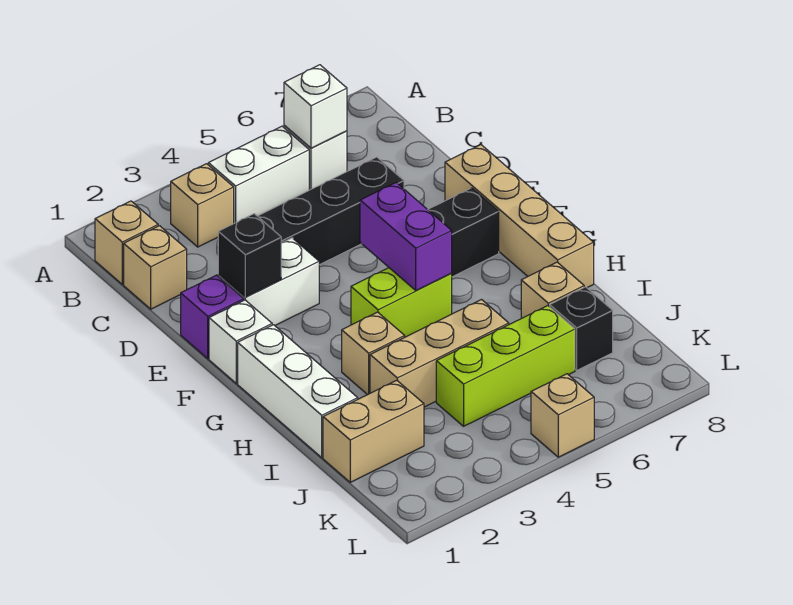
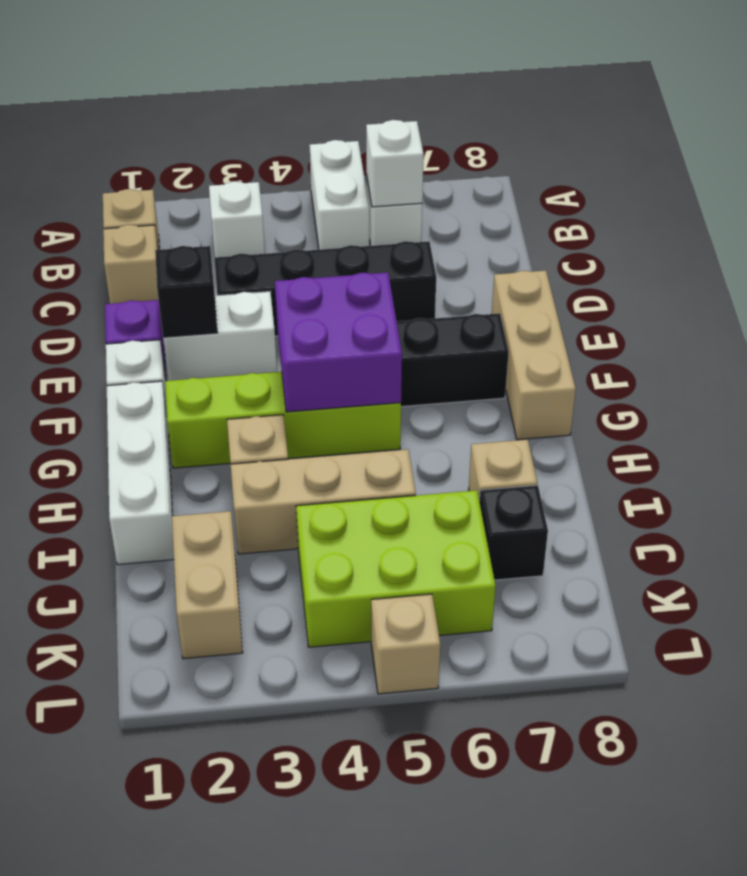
tan 1x1 brick [171,164,234,247] -> white 1x1 brick [209,181,265,257]
white 1x2 brick [208,126,309,223] -> white 1x2 brick turned to [310,140,369,250]
tan 1x4 brick [445,145,594,288] -> tan 1x3 brick [492,271,576,440]
purple 1x2 brick [360,183,452,290] -> purple 2x2 brick [275,272,402,412]
lime 1x2 brick [351,268,452,337] -> lime 1x4 brick [165,372,401,468]
tan 1x2 brick [323,380,424,482] -> tan 1x2 brick turned to [172,511,243,659]
lime 1x3 brick [436,306,575,426] -> lime 2x3 brick [296,490,496,647]

